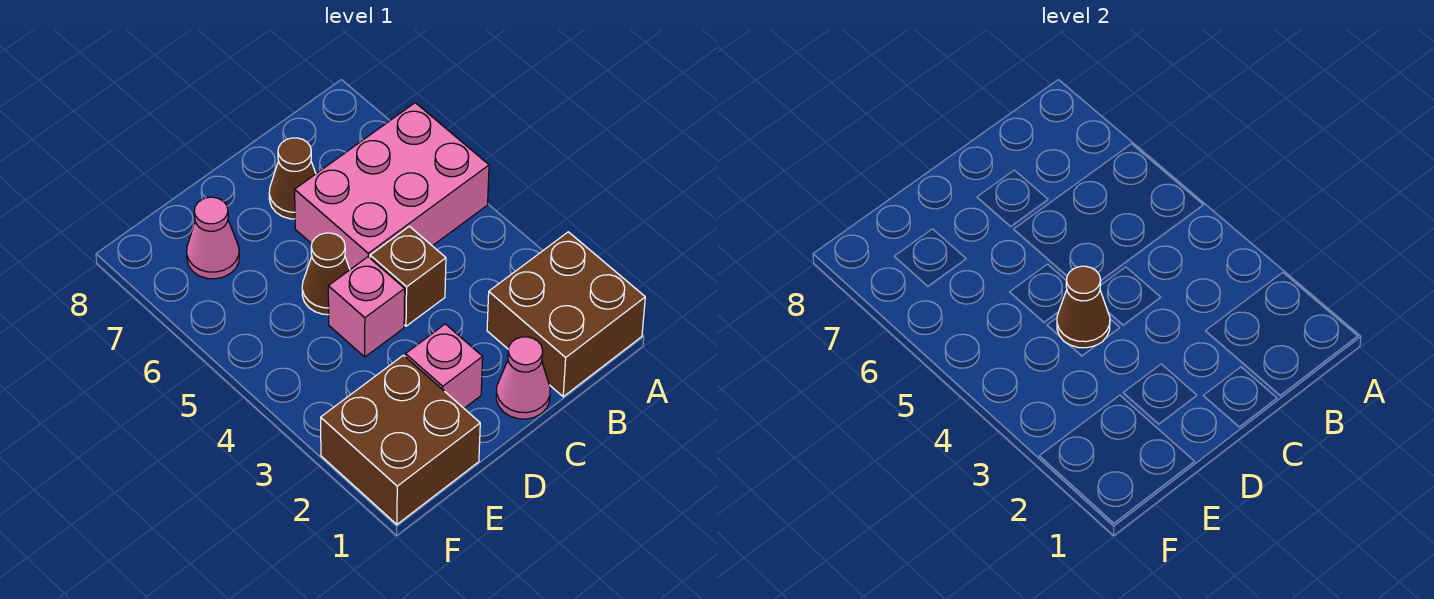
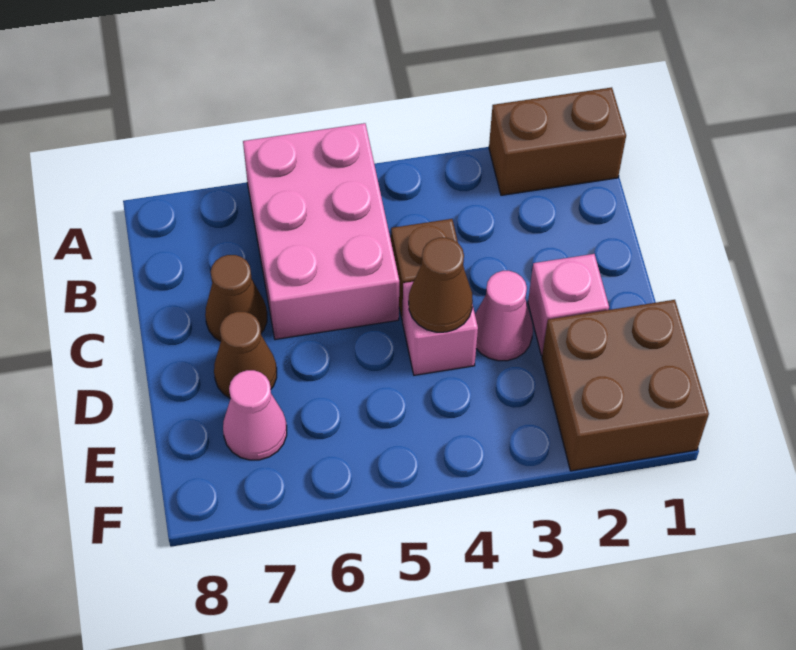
brown 2x2 brick [487,232,645,397] -> brown 1x2 brick [489,87,626,195]
pink 1x1 cone [496,337,550,419] -> pink 1x1 cone moved to [475,271,533,361]
brown 1x1 cone [302,233,350,315] -> brown 1x1 cone moved to [214,312,277,398]

